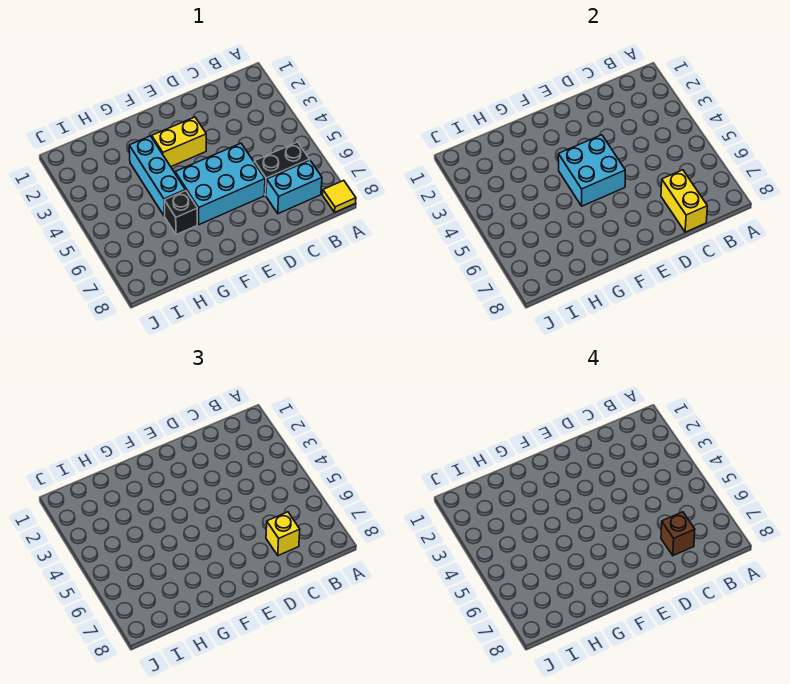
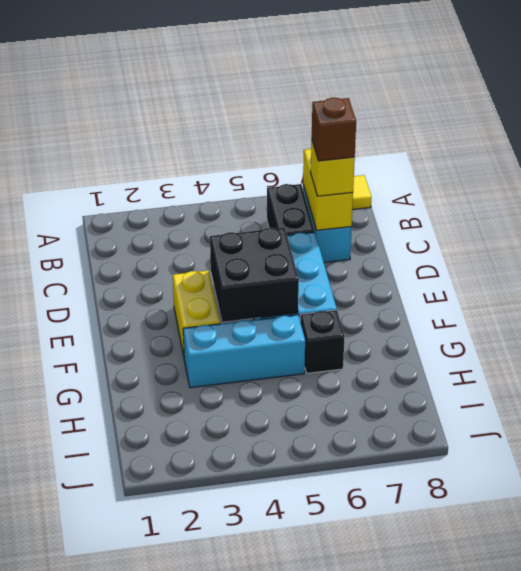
yellow 1x2 brick [661,170,707,232] -> yellow 1x2 brick turned to [303,149,353,230]
cyan 2x2 brick [558,135,625,206] -> black 2x2 brick [210,228,299,322]

